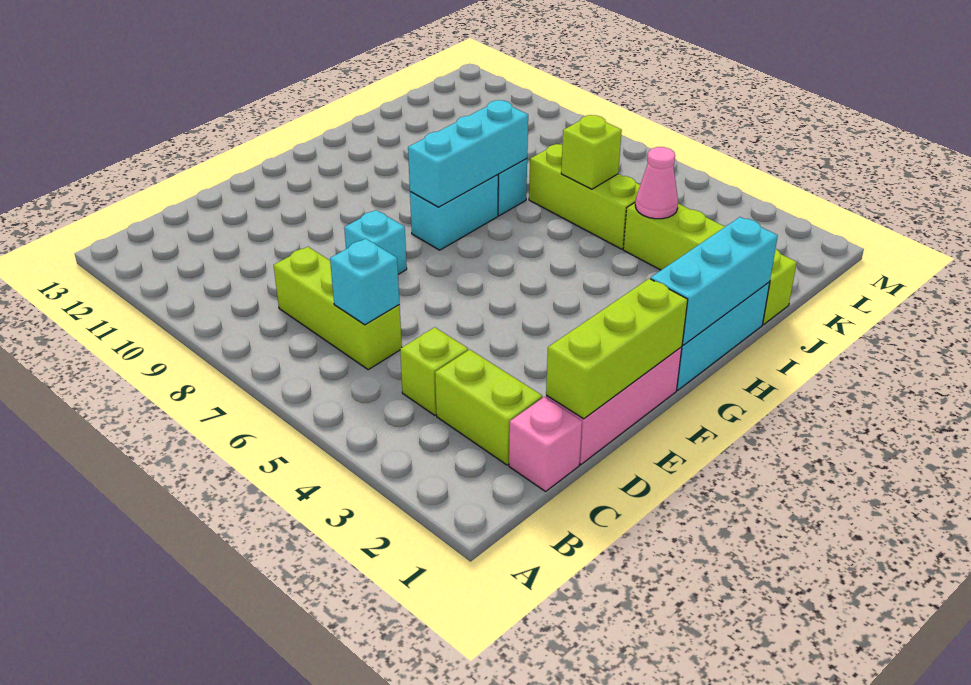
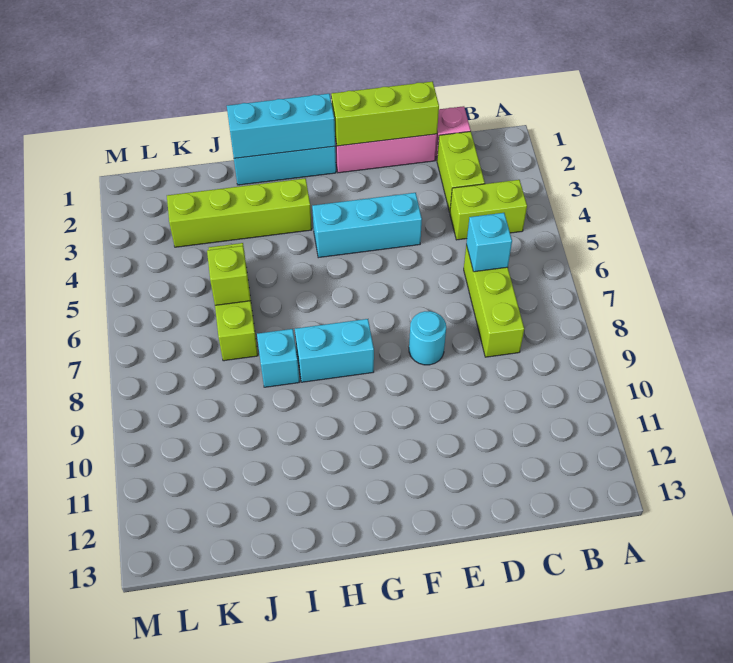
lime 1x1 brick [400,327,468,415] -> lime 1x2 brick [450,180,527,240]
cyan 1x1 brick [344,210,407,274] -> cyan 1x1 round brick [409,311,446,365]
cyan 1x3 brick [408,100,528,207] -> cyan 1x3 brick moved to [312,193,422,258]
lime 1x4 brick [623,202,797,325] -> lime 1x4 brick turned to [167,178,312,247]
pink 1x1 cone [635,147,678,219] -> none

